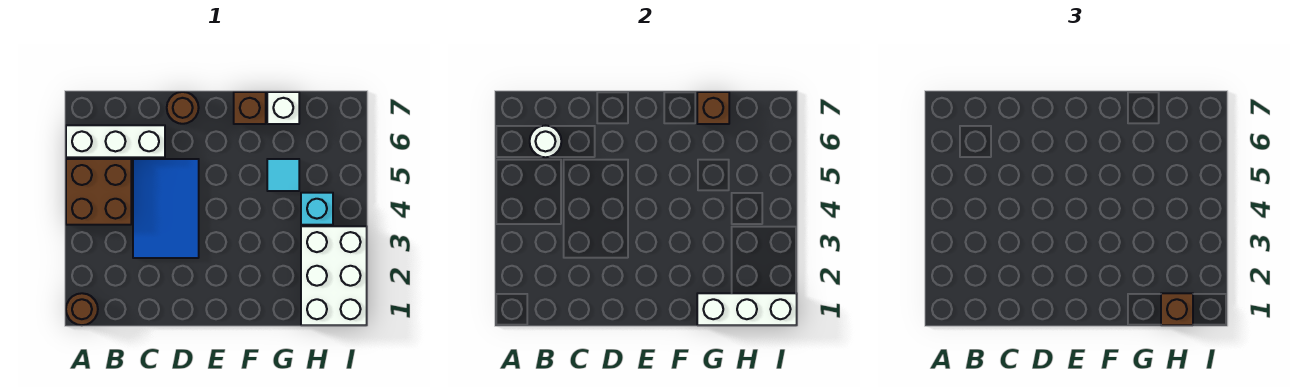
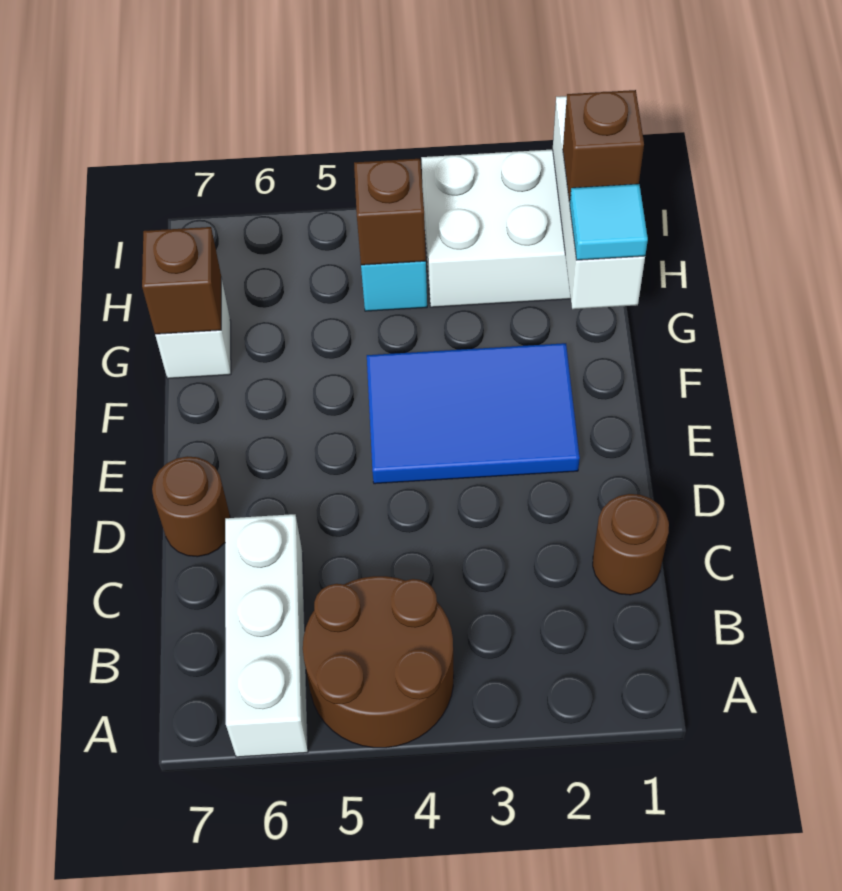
brown 1x1 round brick [66,293,98,325] -> brown 1x1 round brick moved to [593,494,669,595]
brown 2x2 brick [66,159,131,225] -> brown 2x2 round brick [303,576,454,748]
white 1x1 round brick [530,126,561,157] -> none
blue 2x3 tile [133,159,199,258] -> blue 2x3 tile moved to [367,343,580,484]
brown 1x1 brick [234,92,266,124] -> brown 1x1 brick moved to [354,159,426,265]
cyan 1x1 tile [267,159,299,191] -> cyan 1x1 tile moved to [570,184,648,260]

